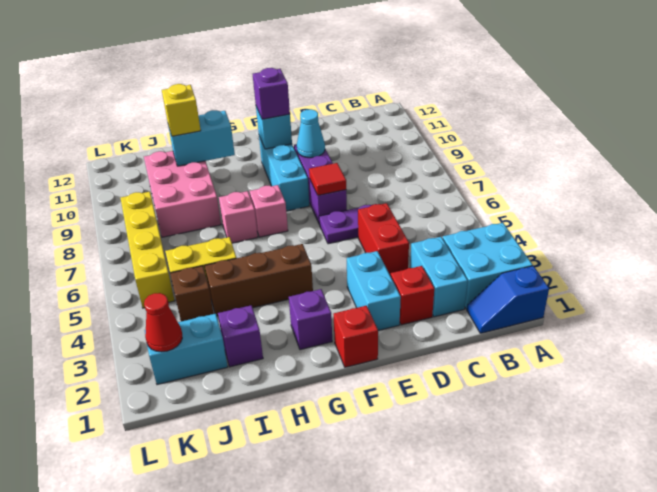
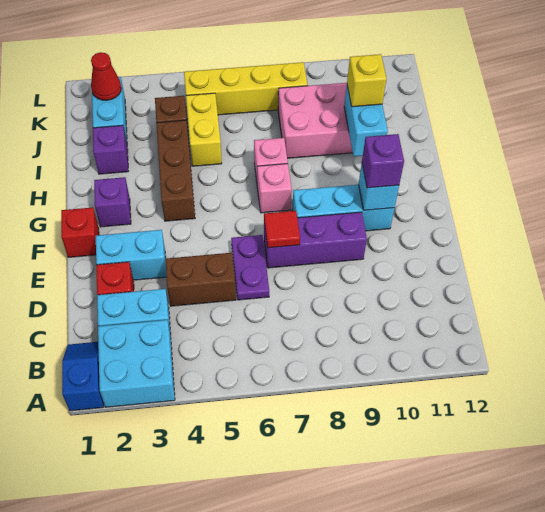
red 1x2 brick [358,203,409,276] -> brown 1x2 brick [165,253,236,306]
cyan 1x1 cone [297,109,325,158] -> none

